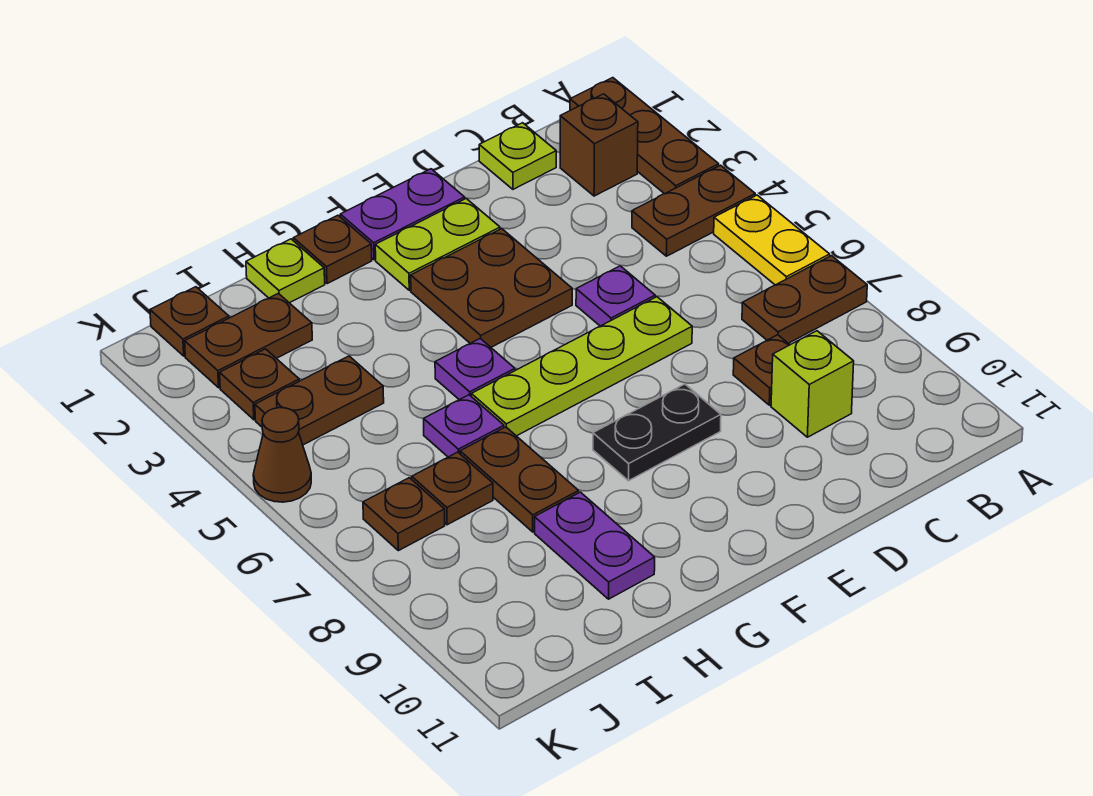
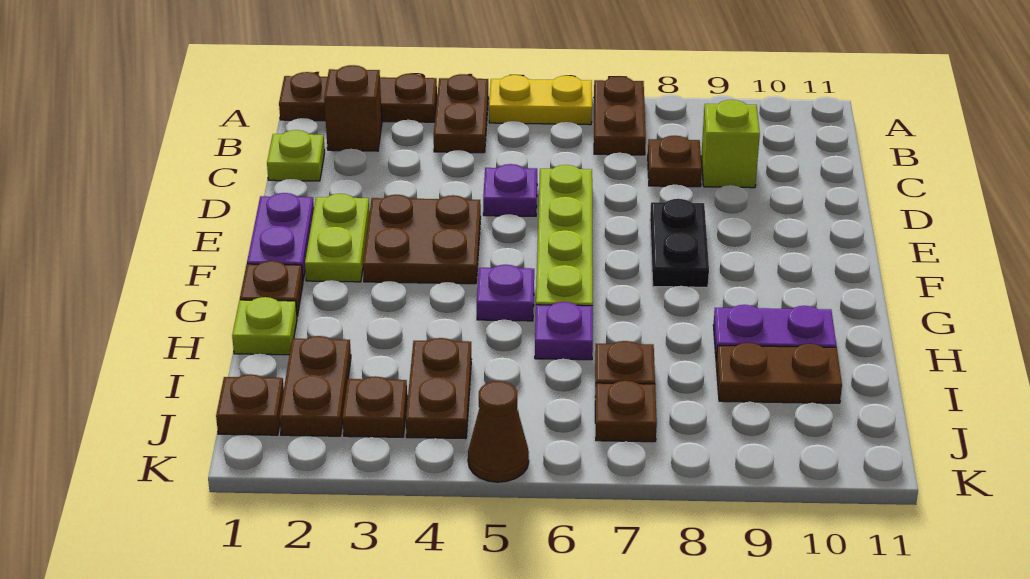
brown 1x2 plate [460,427,579,532] -> brown 1x2 plate moved to [716,343,842,403]

